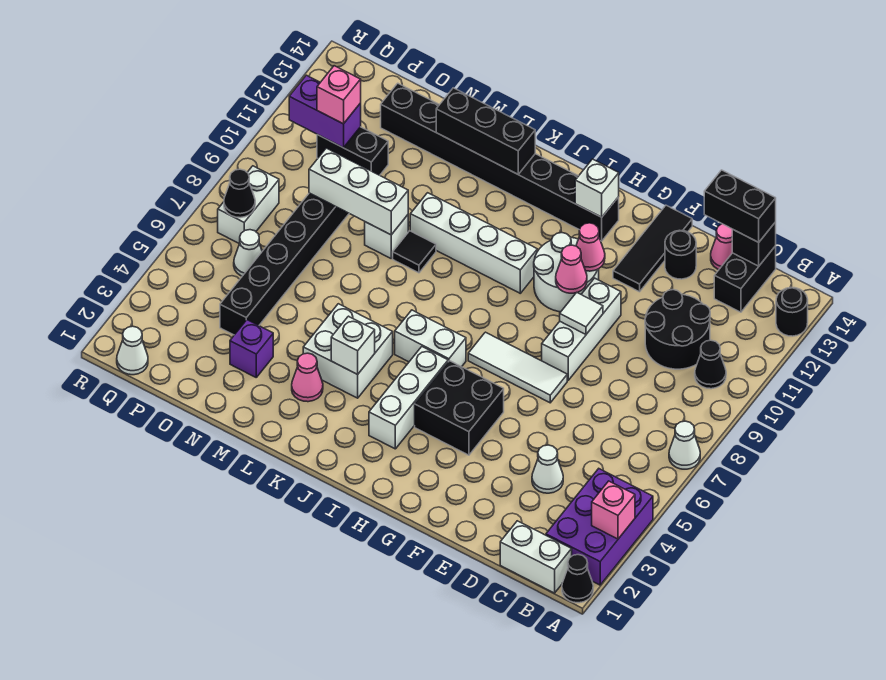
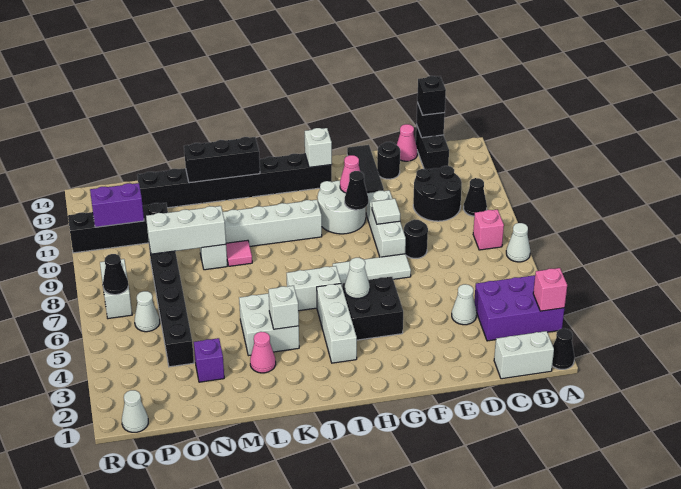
purple 2x3 brick [546,469,653,585] -> purple 2x3 brick turned to [474,275,565,341]
black 1x1 round brick [776,287,808,336] -> black 1x1 round brick moved to [404,219,428,258]
black 1x2 brick [704,170,776,242] -> black 1x1 brick [417,76,446,115]
pink 1x1 cone [556,245,587,293] -> black 1x1 cone [345,171,368,210]
none -> white 1x1 cone [345,258,370,298]
black 1x1 tile [393,231,436,273] -> pink 1x1 tile [226,240,252,266]
black 1x2 brick [317,127,388,175] -> black 1x4 brick [68,203,168,253]
pink 1x1 brick [317,66,361,124] -> pink 1x1 brick moved to [473,209,504,250]

